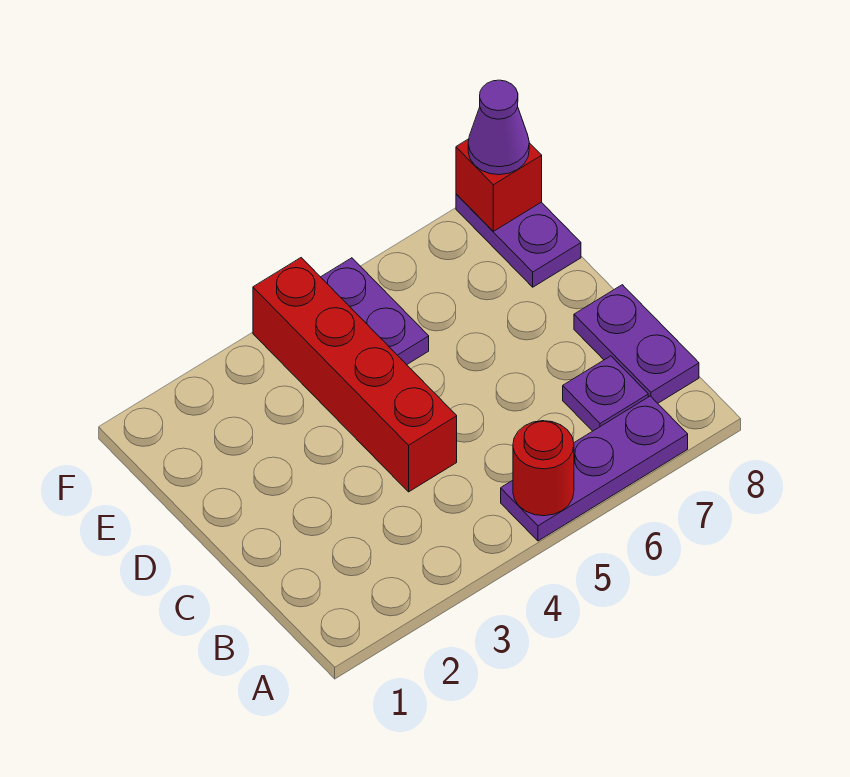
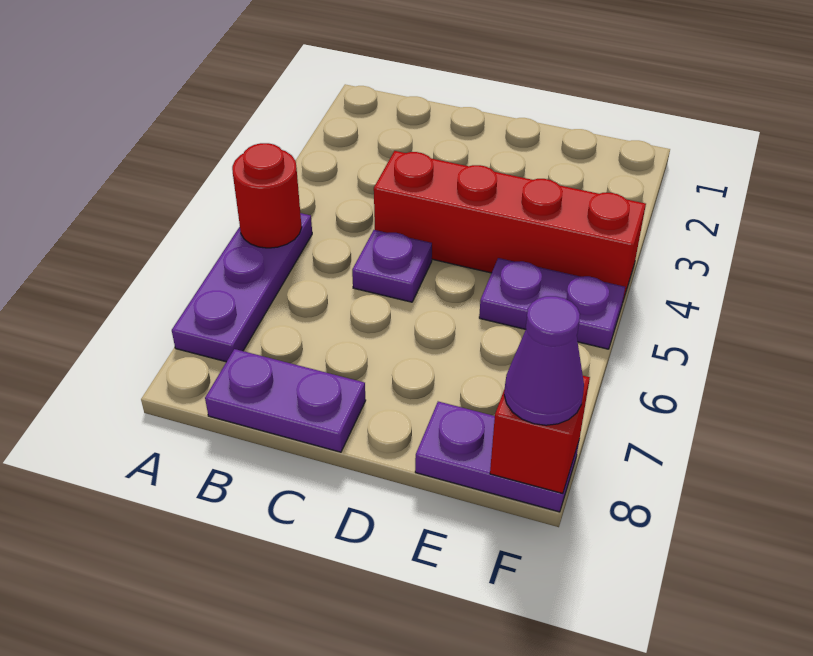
purple 1x1 plate [563,356,648,431] -> purple 1x1 plate moved to [352,230,432,302]

